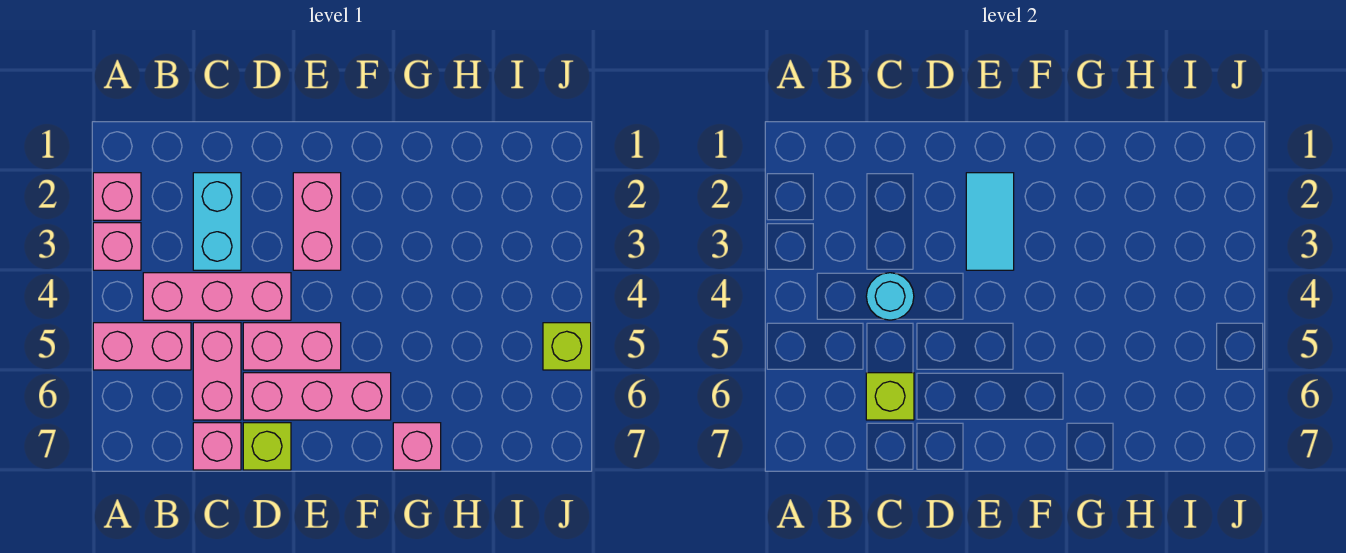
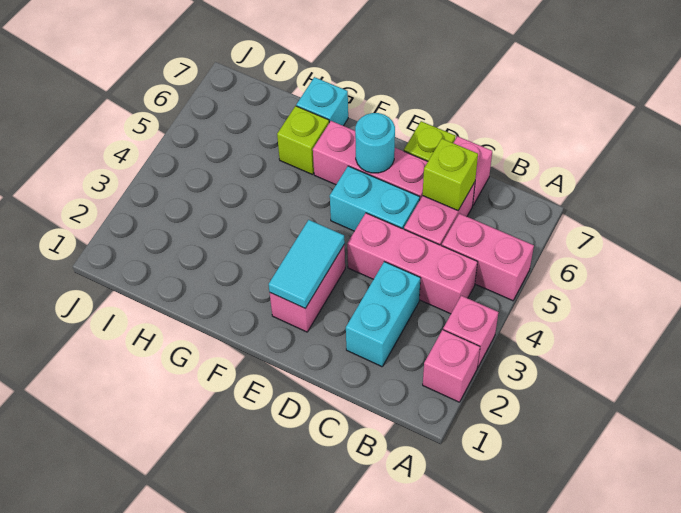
cyan 1x1 round brick [866,273,914,320] -> cyan 1x1 round brick moved to [355,113,395,173]
pink 1x2 brick [243,323,341,370] -> cyan 1x2 brick [330,166,420,231]
pink 1x1 brick [393,423,441,470] -> cyan 1x1 brick [296,77,348,126]
lime 1x1 brick [543,323,591,370] -> lime 1x1 brick moved to [277,106,329,175]

